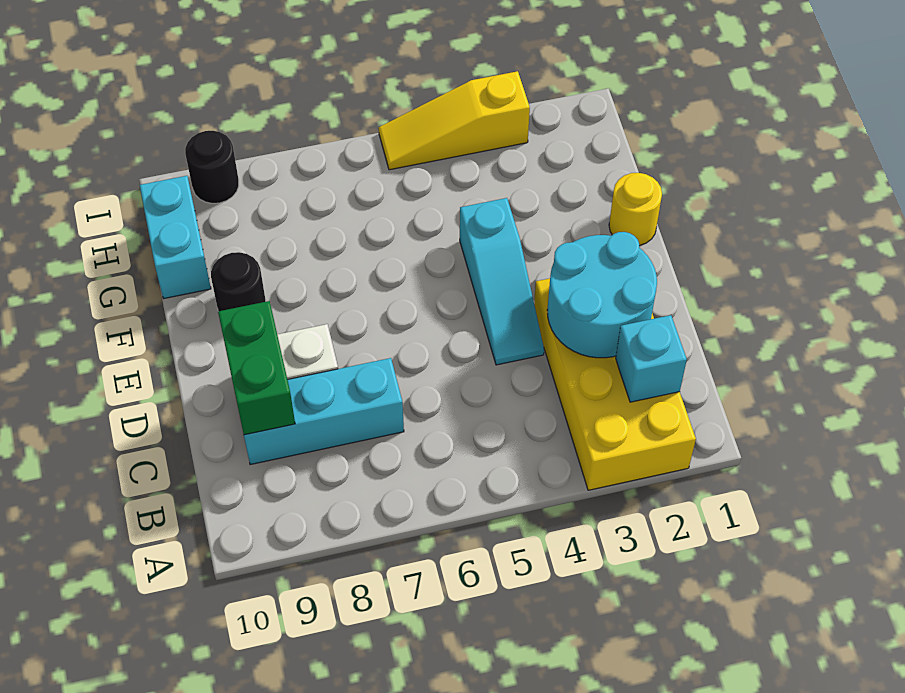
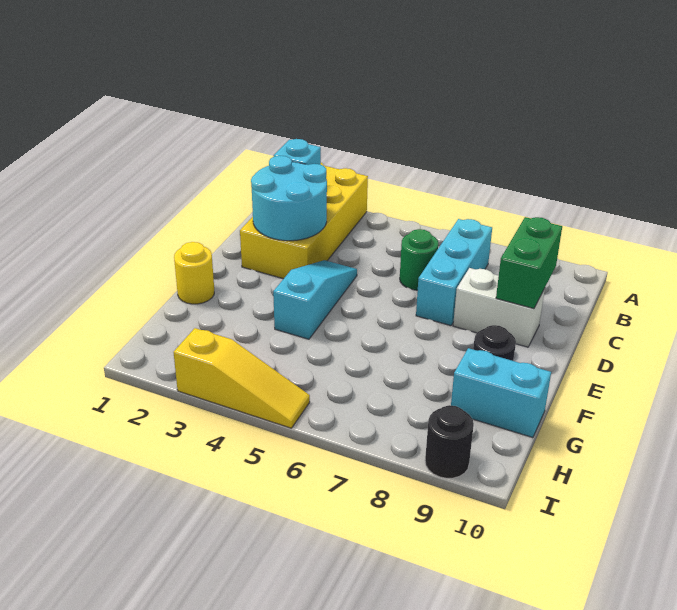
none -> green 1x1 round brick [400,229,438,290]
cyan 1x3 brick [244,358,404,465] -> cyan 1x3 brick turned to [416,219,492,326]
cyan 1x2 brick [140,176,211,298] -> cyan 1x2 brick turned to [451,348,551,438]

